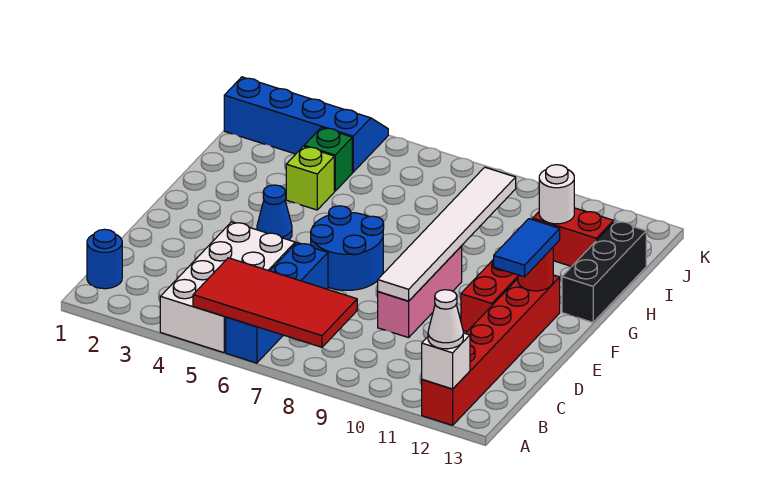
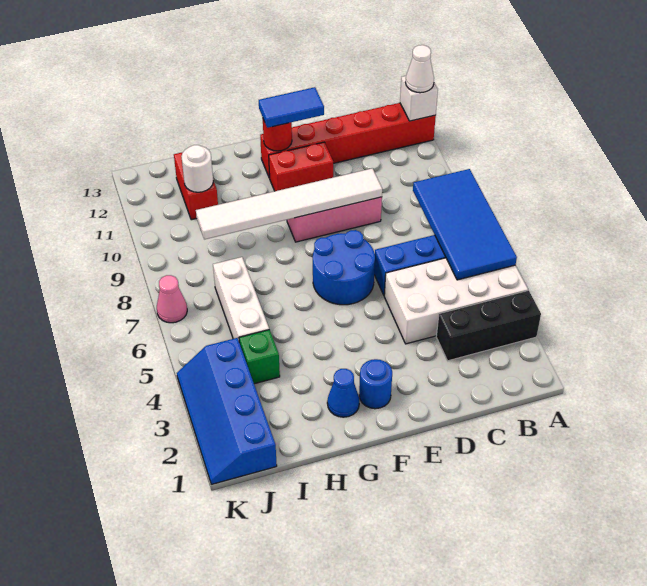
red 2x4 tile [193,258,357,347] -> blue 2x4 tile [413,169,517,280]
blue 1x1 round brick [87,229,122,289] -> blue 1x1 round brick moved to [359,359,392,409]
blue 1x1 cone [257,185,292,240] -> blue 1x1 cone moved to [327,369,359,417]
black 1x3 brick [562,221,646,322] -> black 1x3 brick moved to [436,290,541,361]
lime 1x1 brick [286,146,334,210] -> none
none -> white 1x3 brick [213,257,269,340]
none -> pink 1x1 cone [157,275,187,323]

